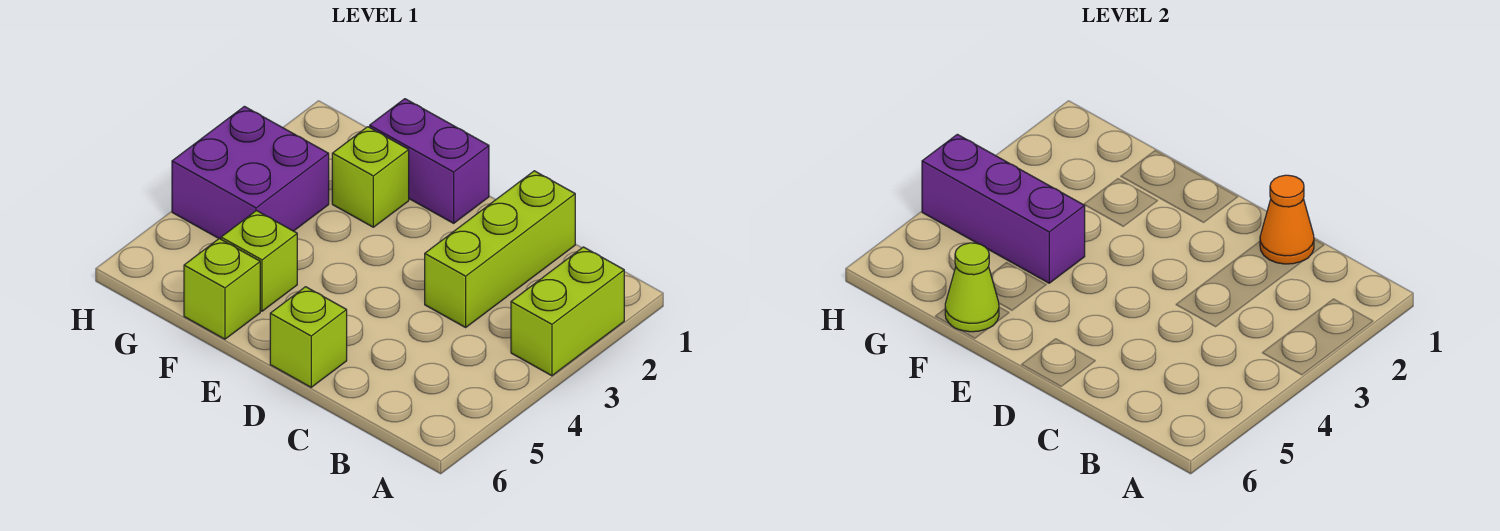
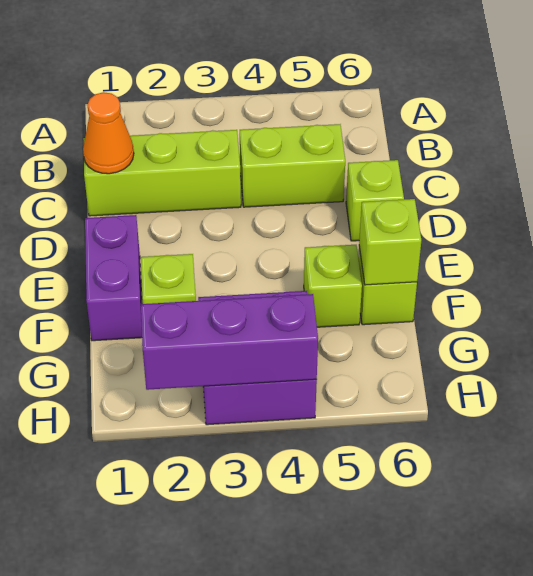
lime 1x2 brick [511,247,624,376] -> lime 1x2 brick moved to [240,124,345,207]
purple 1x3 brick [922,134,1085,283] -> purple 1x3 brick turned to [141,294,318,390]
lime 1x1 cone [945,243,999,332] -> lime 1x1 brick [359,199,421,285]

